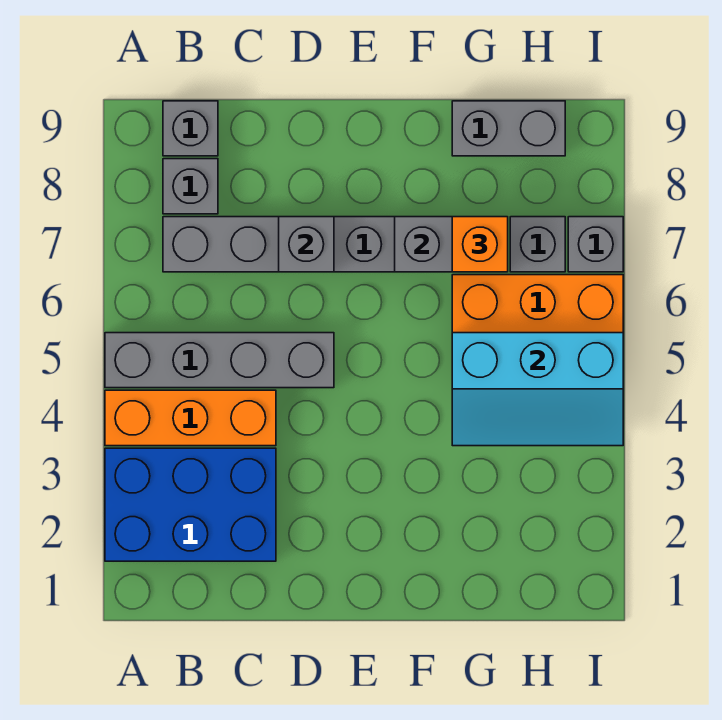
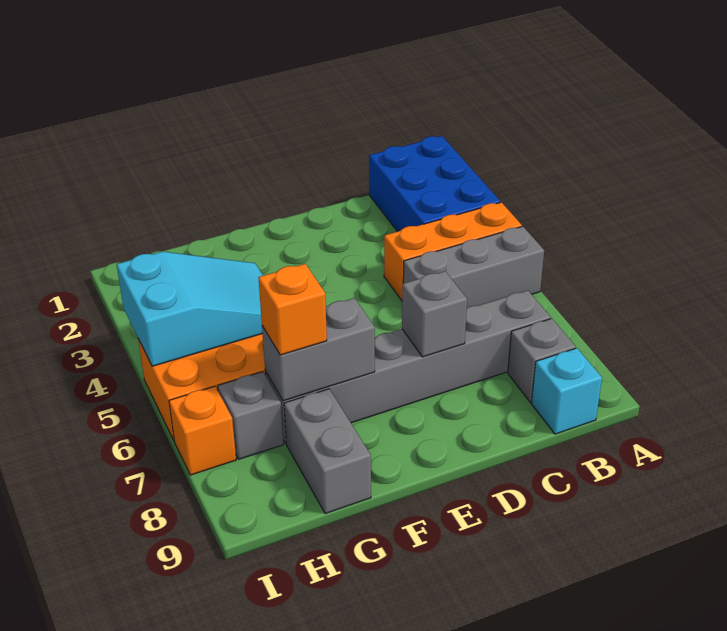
blue 2x3 brick [105,448,276,561] -> blue 2x3 brick turned to [369,136,500,232]
grey 1x4 brick [105,333,334,388] -> grey 1x3 brick [403,226,544,308]
grey 1x1 brick [163,101,218,156] -> cyan 1x1 brick [531,348,602,434]
cyan 2x3 slope [452,333,623,446] -> cyan 2x3 slope turned to [117,252,263,366]
grey 1x2 brick [452,101,565,156] -> grey 1x2 brick turned to [284,389,371,514]
grey 1x1 brick [568,217,623,272] -> orange 1x1 brick [169,386,236,475]

